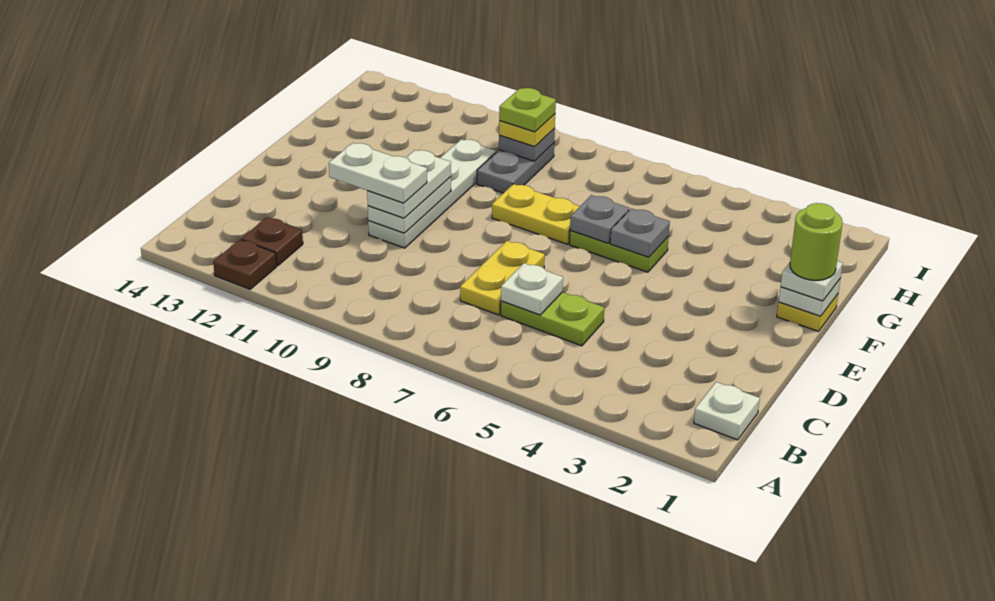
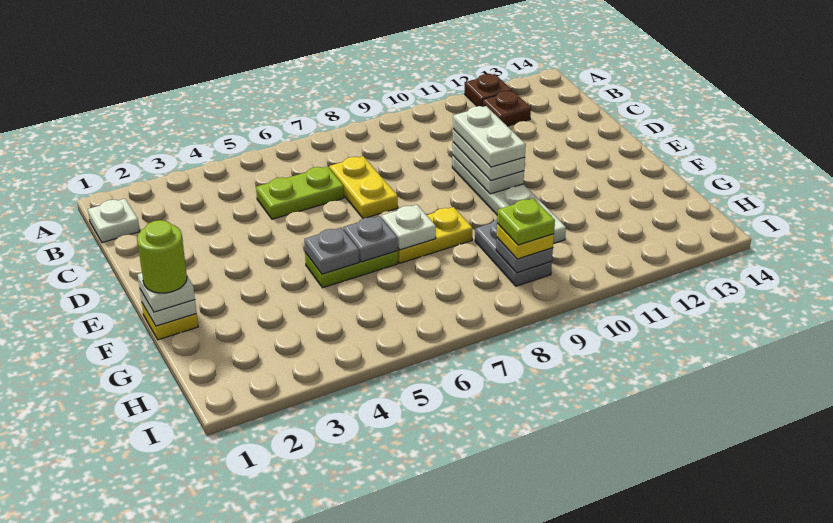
white 1x1 plate [501,263,563,315] -> white 1x1 plate moved to [381,205,436,250]
white 1x2 plate [329,143,427,203] -> white 1x2 plate turned to [453,106,526,167]

